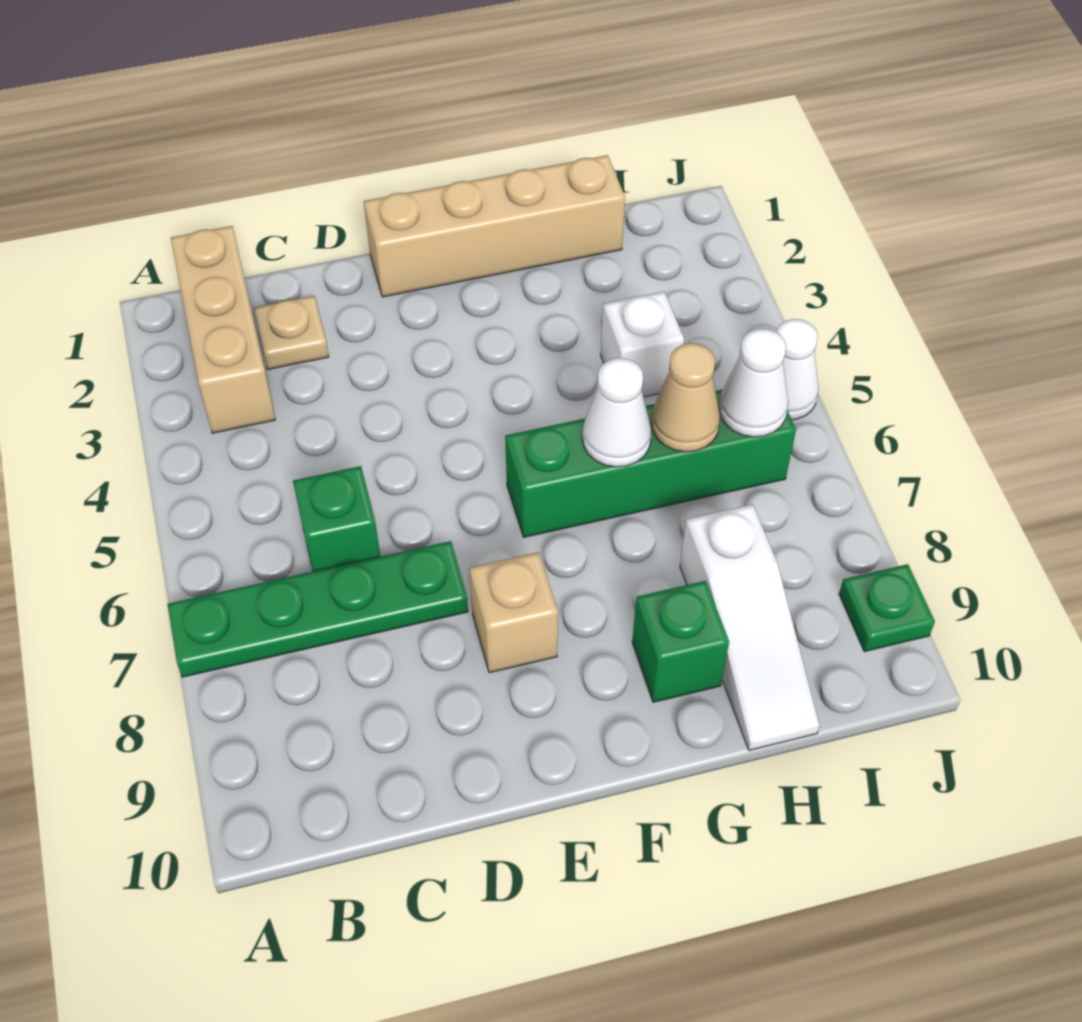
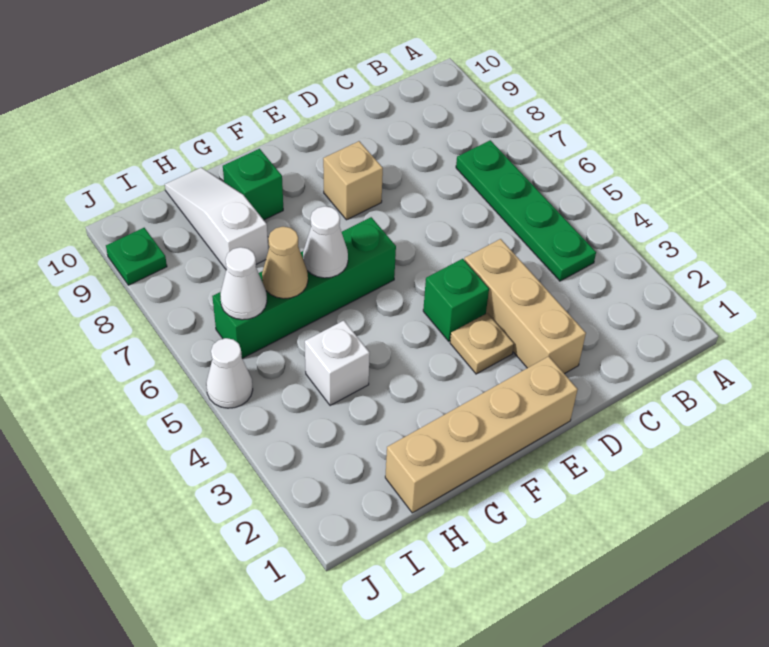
green 1x4 plate [168,541,468,677] -> green 1x4 plate turned to [456,140,596,281]
tan 1x3 brick [171,226,275,433] -> tan 1x3 brick moved to [464,239,586,374]
tan 1x1 plate [254,296,329,369] -> tan 1x1 plate moved to [450,313,514,374]
green 1x1 brick [293,466,380,571] -> green 1x1 brick moved to [423,259,489,341]

